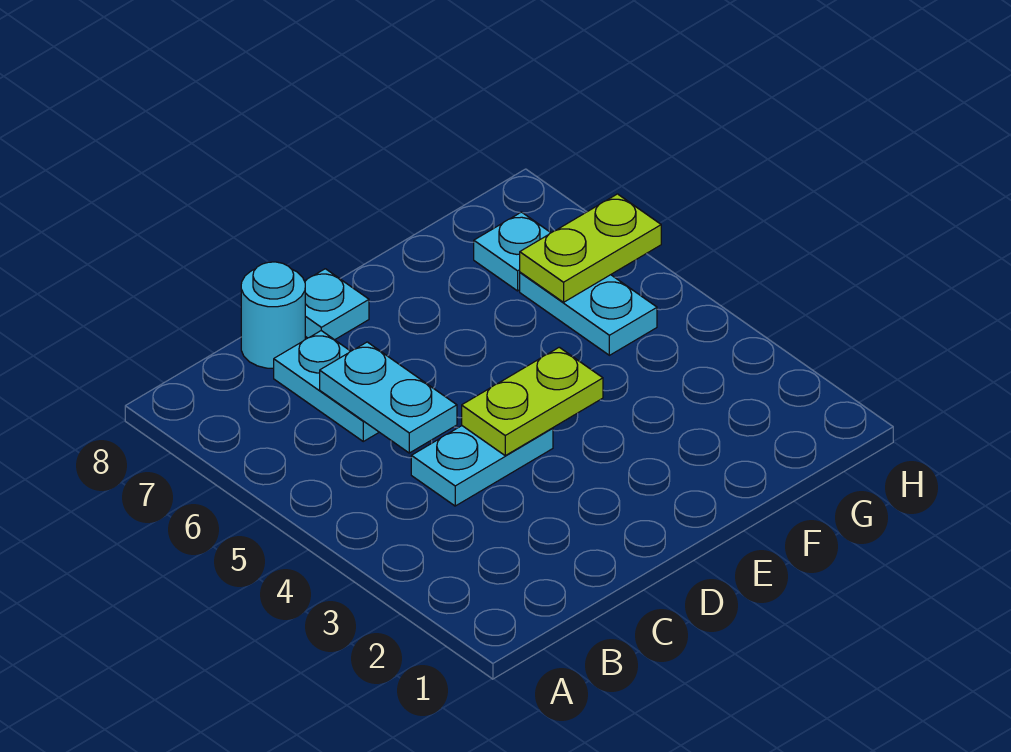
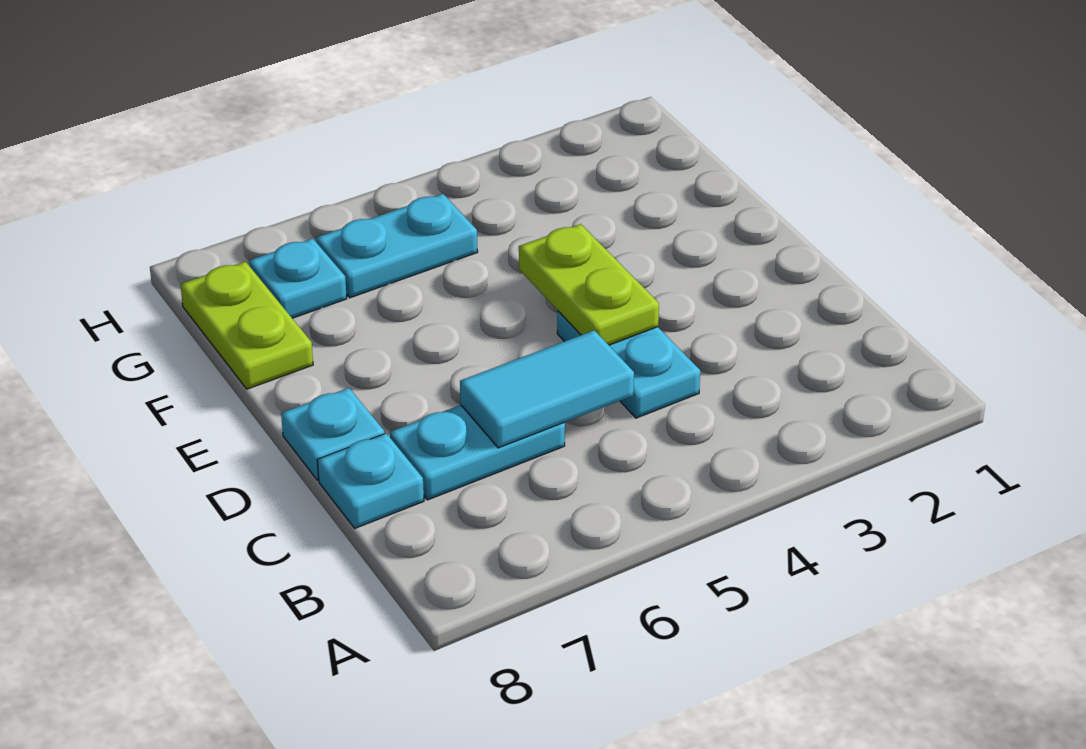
cyan 1x2 plate [320,342,457,453] -> cyan 1x2 tile [460,330,634,448]
cyan 1x1 round brick [241,262,305,368] -> cyan 1x1 plate [317,433,424,528]
lime 1x2 plate [520,194,661,302] -> lime 1x2 plate moved to [180,262,313,389]

